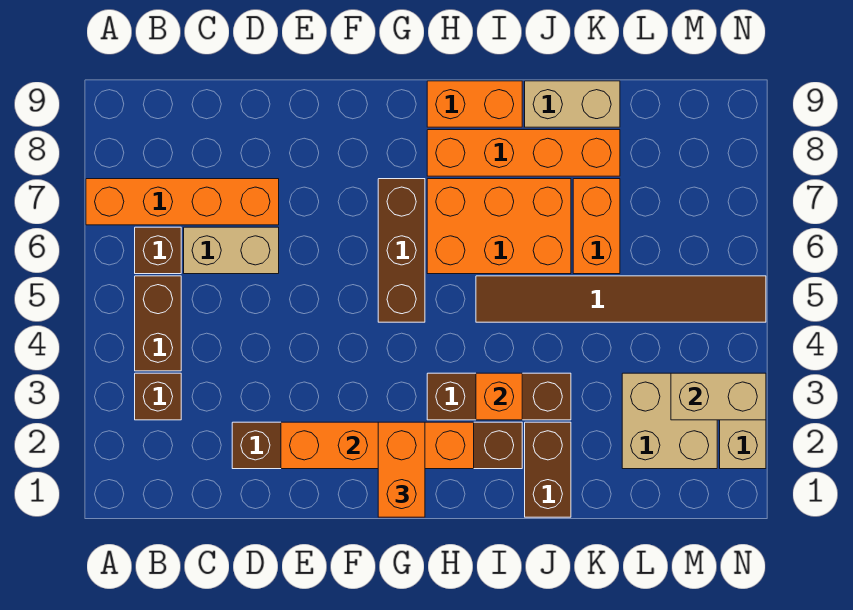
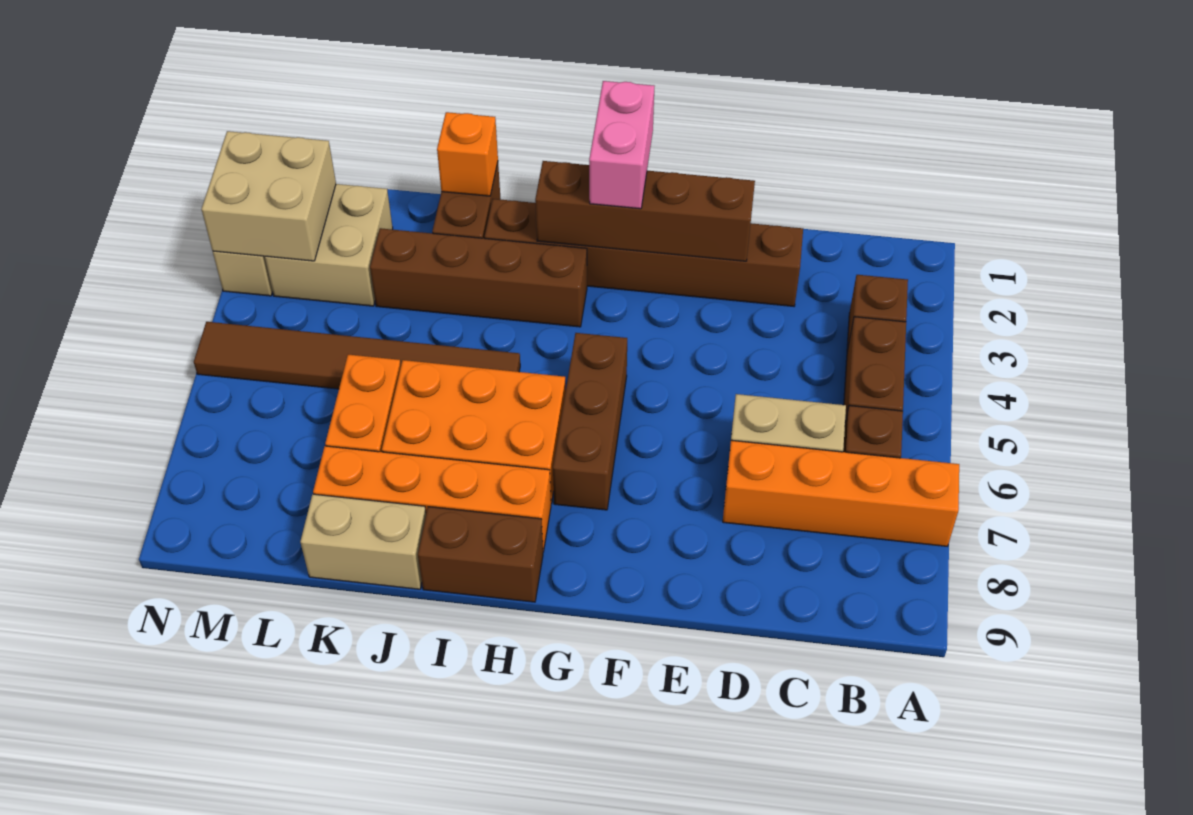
orange 1x4 brick [281,422,474,469] -> brown 1x4 brick [535,161,755,261]
orange 1x2 brick [378,422,425,517] -> pink 1x2 brick [589,81,654,209]
brown 1x3 brick [427,373,571,420] -> brown 1x4 brick [370,228,587,327]
orange 1x2 brick [427,81,522,127] -> brown 1x2 brick [418,507,543,602]
orange 1x1 brick [476,373,522,420] -> orange 1x1 brick moved to [437,112,498,196]
tan 1x2 brick [671,373,766,420] -> tan 2x2 brick [201,131,336,261]

